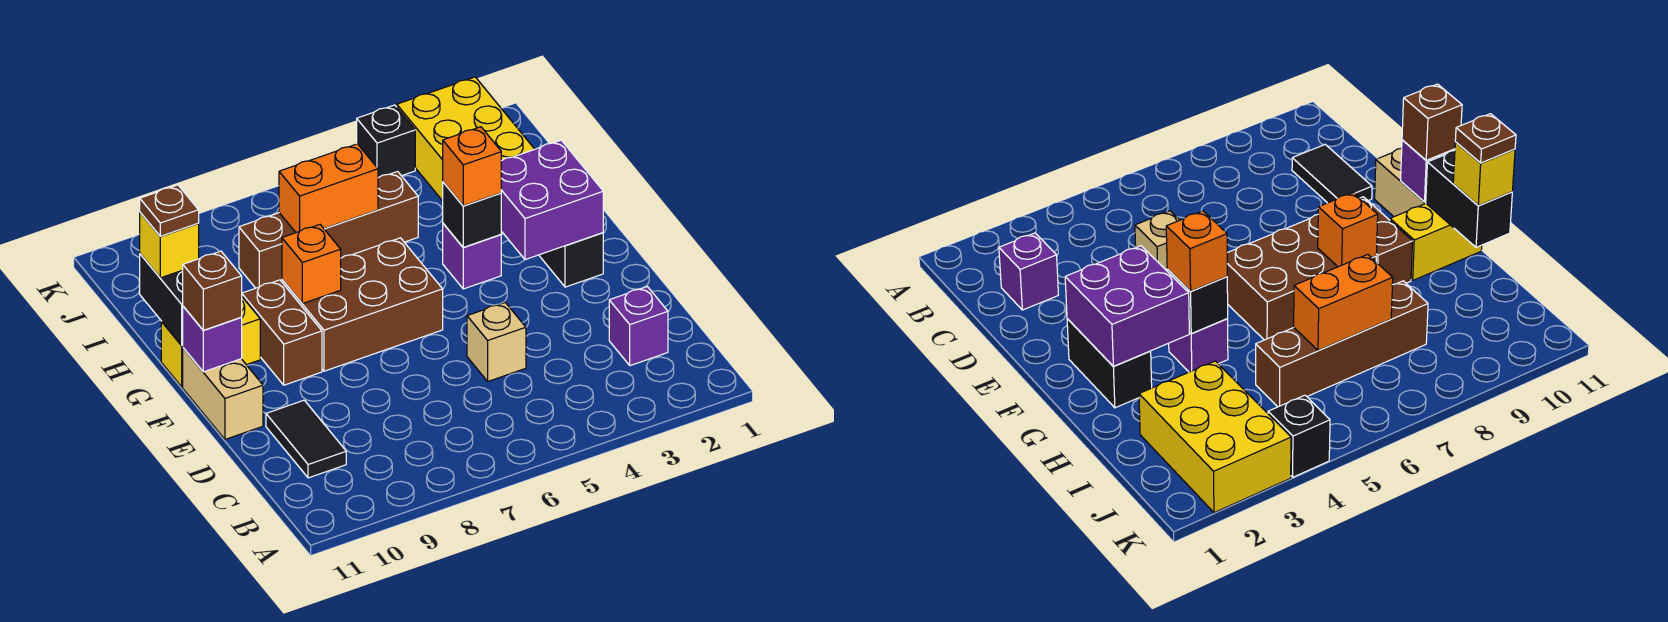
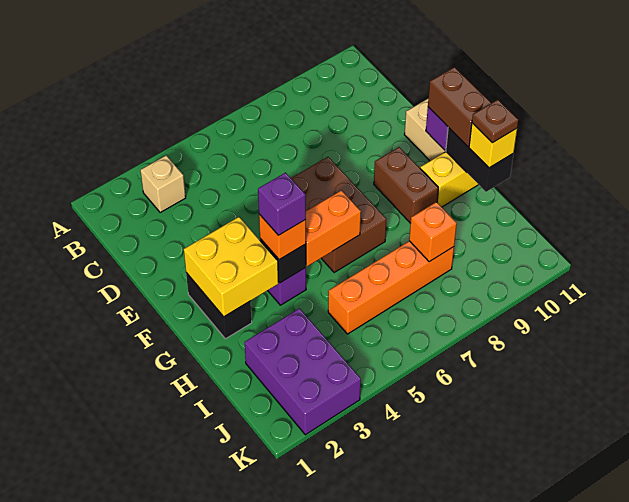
purple 1x1 brick [609,287,668,366] -> purple 1x1 brick moved to [258,173,306,235]
black 1x2 tile [266,400,346,478] -> none
tan 1x1 brick [467,303,526,381] -> tan 1x1 brick moved to [140,156,186,213]
purple 2x2 brick [501,140,603,260] -> yellow 2x2 brick [184,217,278,317]
brown 2x3 brick [282,238,443,371] -> brown 2x3 brick turned to [291,157,386,273]
brown 1x1 brick [183,251,242,330] -> brown 1x2 brick [428,67,491,146]
orange 1x1 brick [282,225,341,304] -> orange 1x1 brick moved to [409,202,457,262]
yellow 2x3 brick [397,77,535,201] -> purple 2x3 brick [245,308,361,435]
brown 1x4 brick [239,171,418,288] -> orange 1x4 brick [328,241,454,334]
orange 1x2 brick [279,144,378,233] -> orange 1x2 brick moved to [305,190,361,266]
black 1x1 brick [357,105,415,178] -> none

